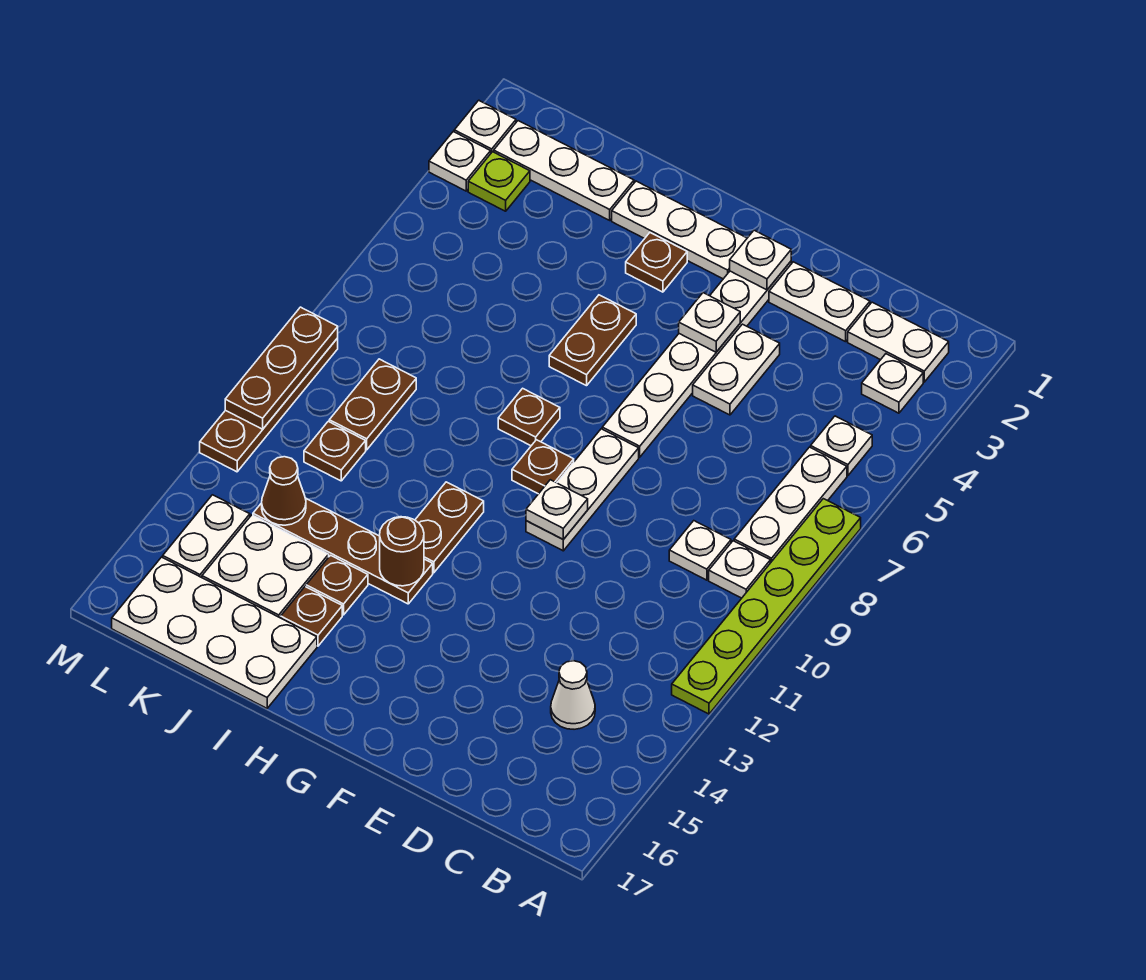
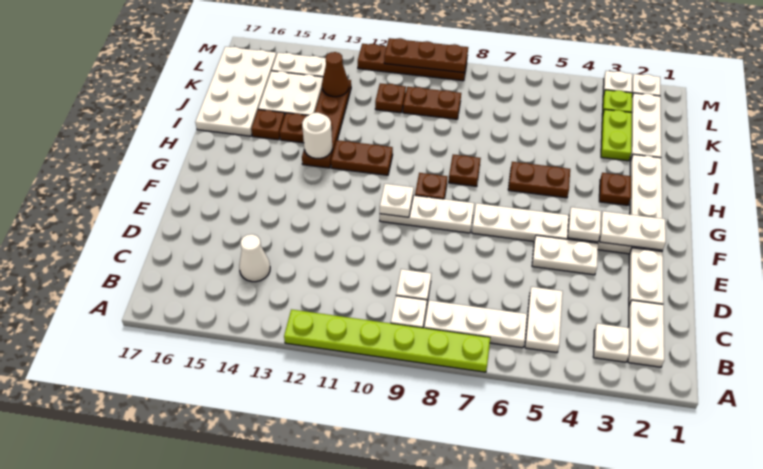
white 1x1 plate [811,416,872,476] -> white 1x2 plate [525,287,563,353]
white 1x1 plate [730,230,791,290] -> white 1x2 plate [600,211,666,250]
brown 1x1 round brick [380,517,424,586] -> white 1x1 round brick [302,113,332,158]
none -> lime 1x2 plate [601,109,632,161]

